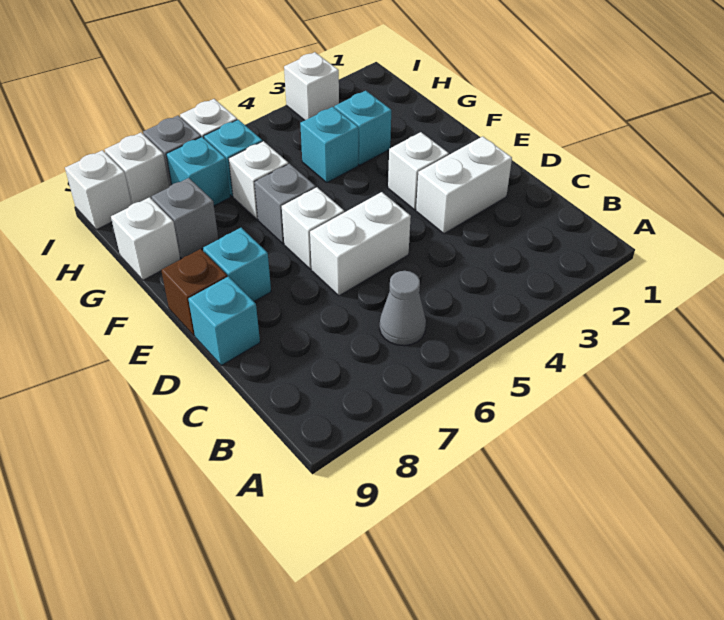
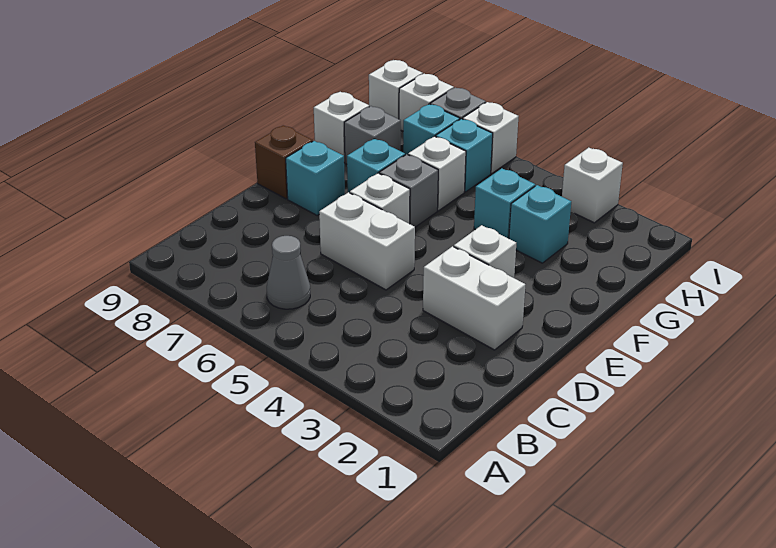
cyan 1x1 brick [188,277,260,365] -> cyan 1x1 brick moved to [347,139,405,193]

